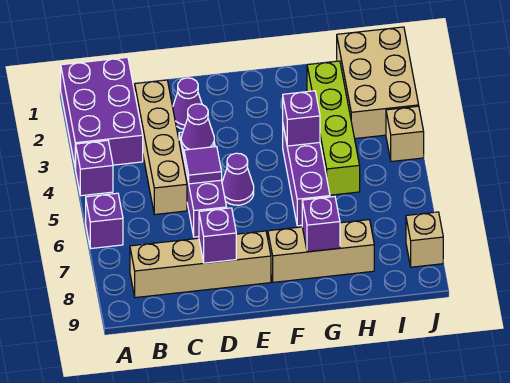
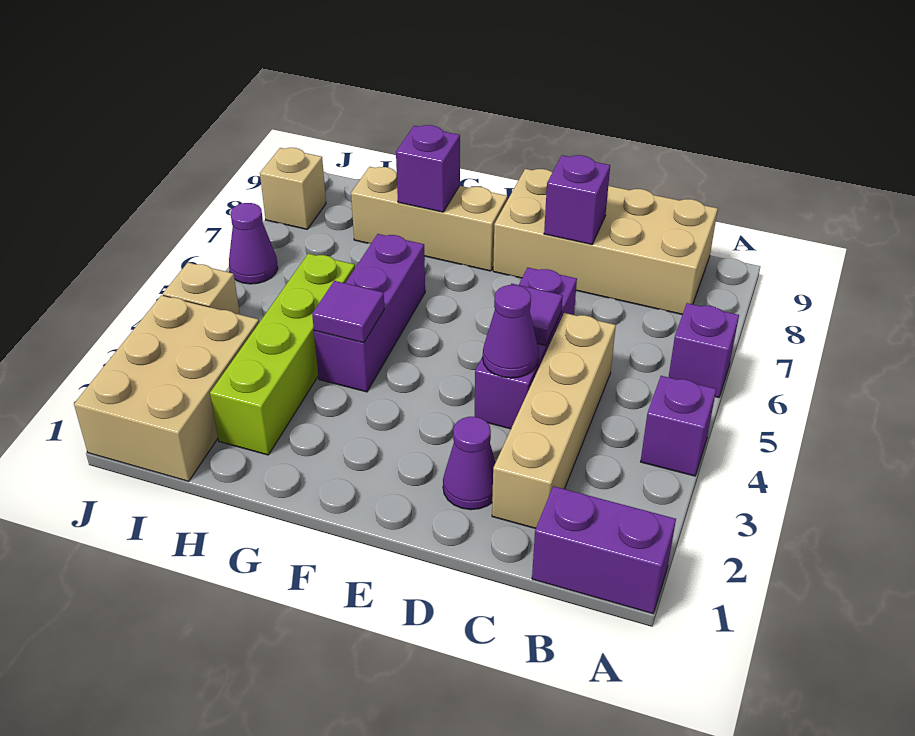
purple 2x3 brick [61,57,143,169] -> purple 1x2 brick [532,486,676,614]
tan 1x4 brick [130,231,271,298] -> tan 2x4 brick [493,169,718,315]
purple 1x1 cone [222,153,254,205] -> purple 1x1 cone moved to [229,203,278,284]
purple 1x1 brick [283,91,320,146] -> purple 1x1 tile [312,281,384,343]

